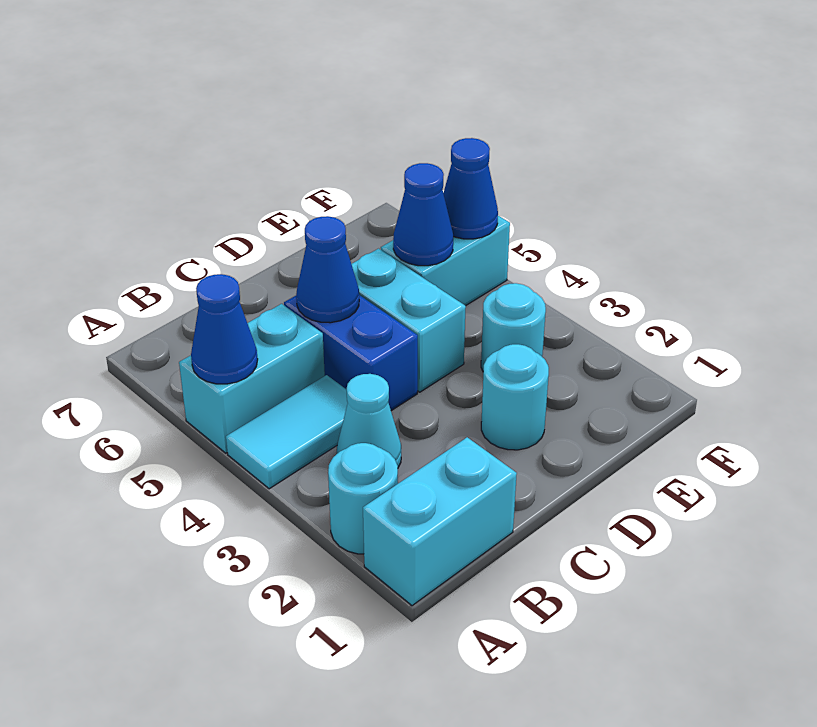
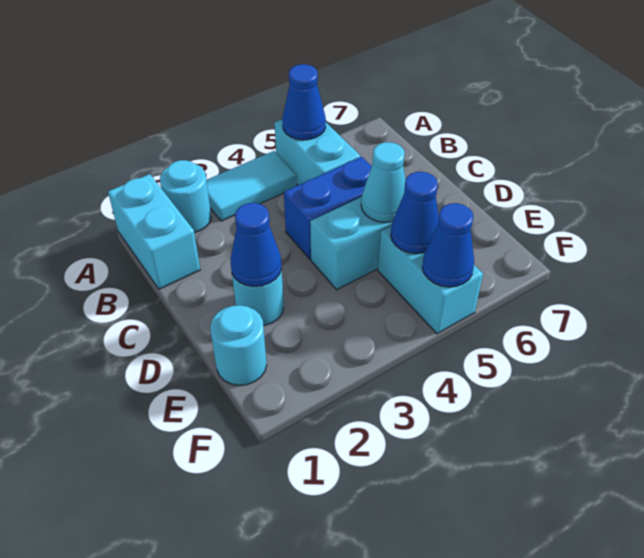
cyan 1x2 tile [226,375,348,489] -> cyan 1x2 tile turned to [206,151,297,221]
cyan 1x1 cone [337,374,401,467] -> cyan 1x1 cone moved to [361,142,405,222]
blue 1x1 cone [296,216,359,323] -> blue 1x1 cone moved to [231,203,282,286]
cyan 1x1 round brick [481,283,546,372] -> cyan 1x1 round brick moved to [210,305,267,385]

